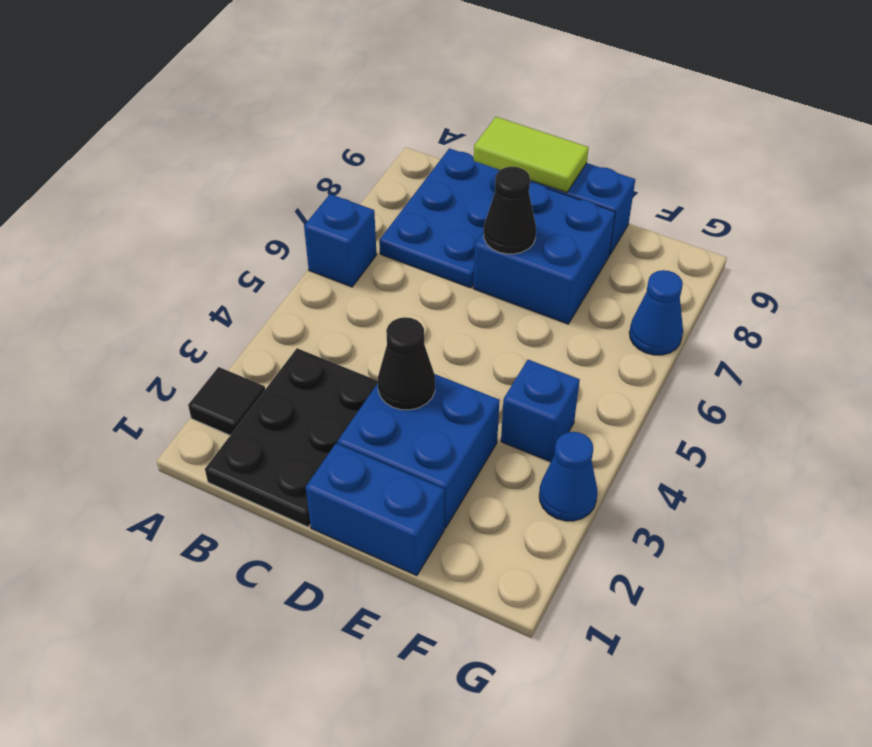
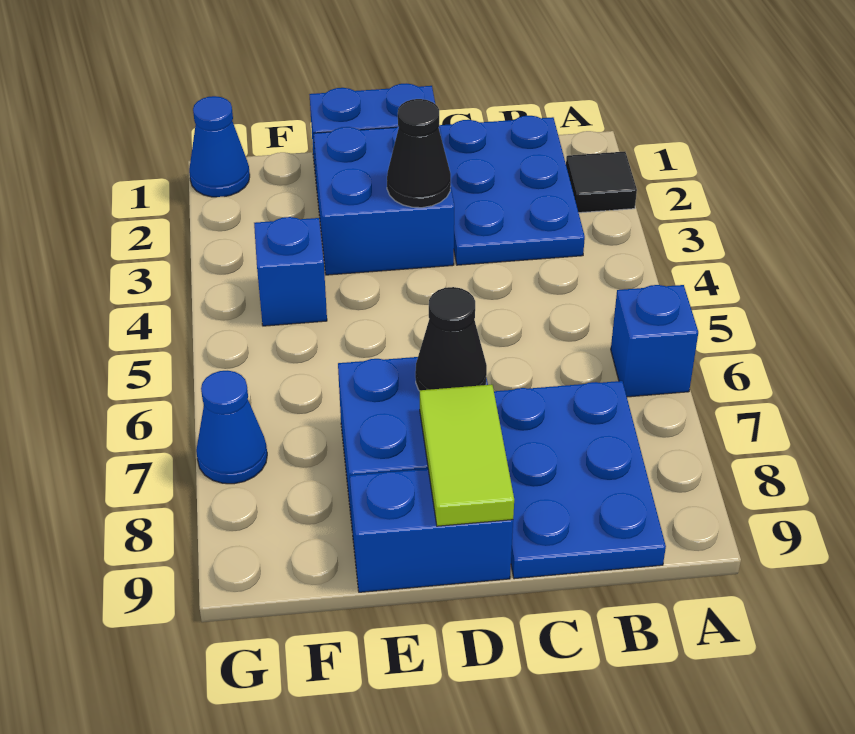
black 2x3 plate [205,348,378,527] -> blue 2x3 plate [439,116,585,265]
lime 1x2 tile [474,117,589,193] -> lime 1x2 tile turned to [420,385,514,526]
blue 1x1 cone [539,432,597,521] -> blue 1x1 cone moved to [189,96,250,197]

